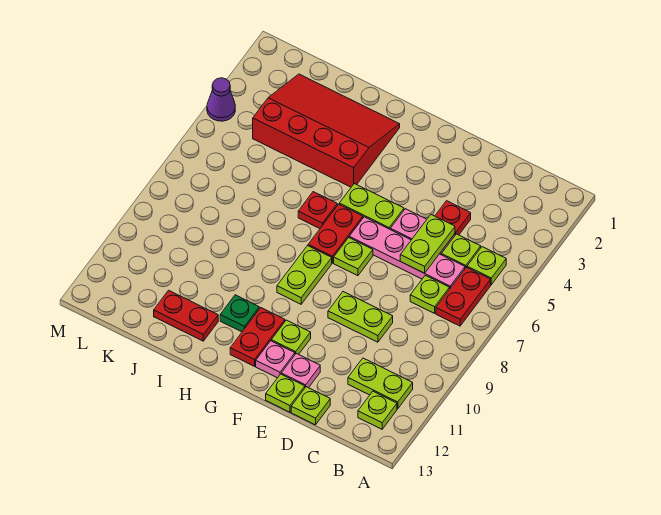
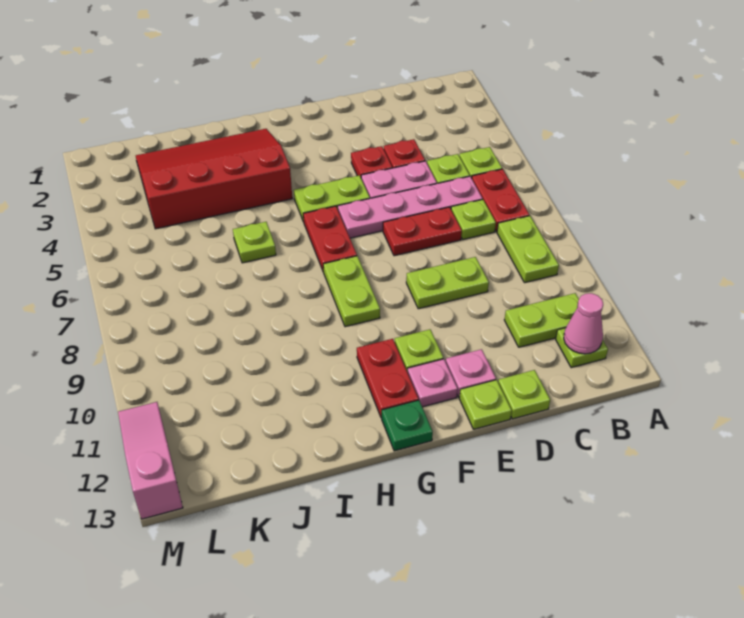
none -> pink 1x1 cone [564,293,603,354]
lime 1x2 plate [400,215,455,273] -> lime 1x2 plate moved to [497,216,559,283]
lime 1x1 plate [334,238,373,276] -> lime 1x1 plate moved to [233,222,276,263]
red 1x1 plate [298,192,337,228] -> red 1x1 plate moved to [351,146,392,177]
green 1x1 plate [220,295,259,332] -> green 1x1 plate moved to [382,400,433,451]
red 1x2 plate [154,290,218,341] -> red 1x2 plate moved to [383,207,462,256]
purple 1x1 cone [207,78,235,121] -> none
none -> pink 1x3 slope [118,402,183,519]

